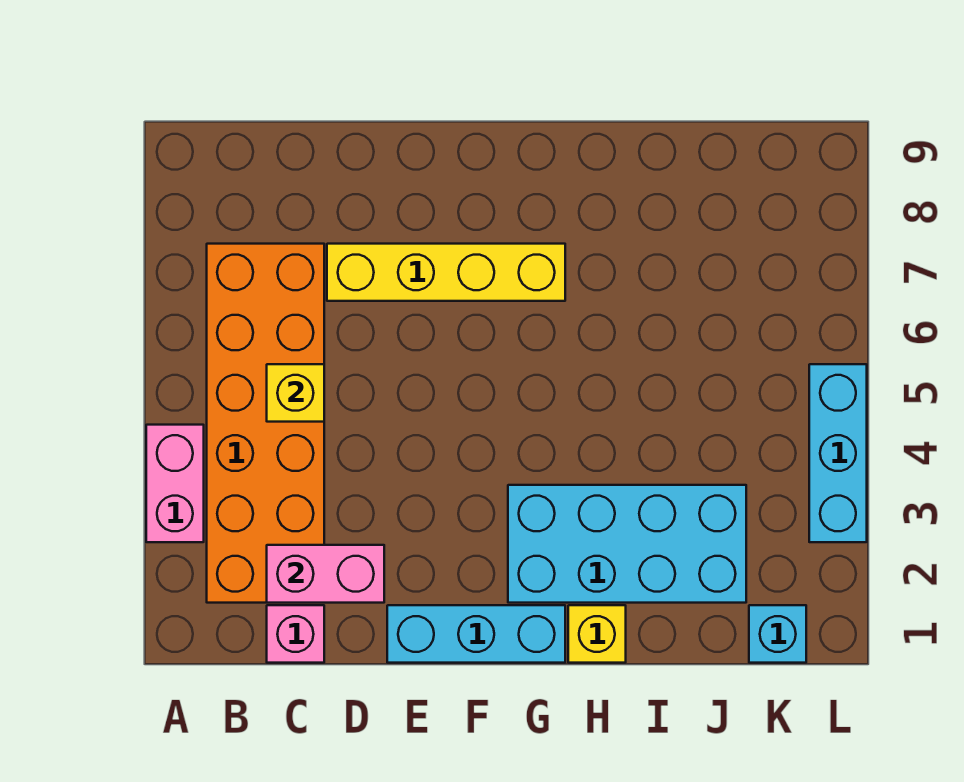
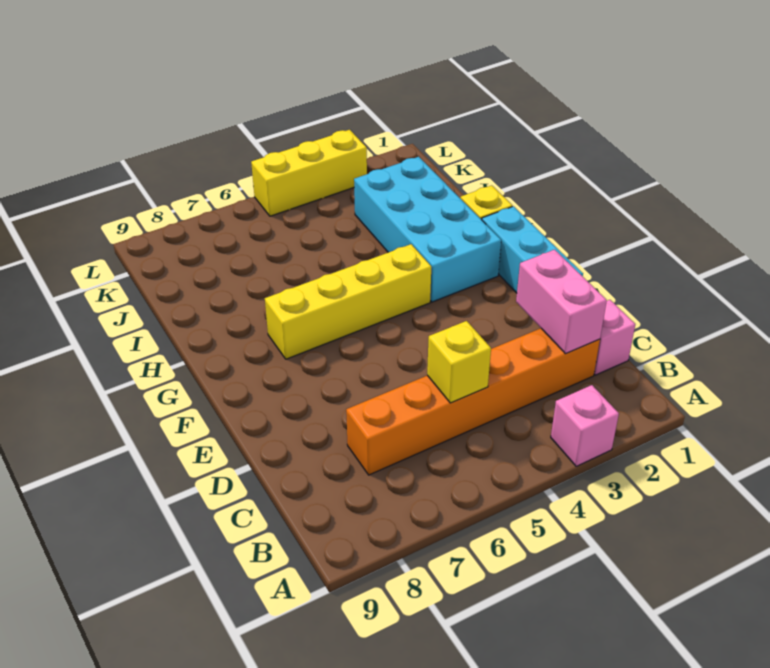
pink 1x2 brick [146,425,204,542] -> pink 1x1 brick [551,385,619,466]
orange 2x6 brick [207,244,324,603] -> orange 1x6 brick [346,328,600,475]
yellow 1x4 brick [327,244,565,301] -> yellow 1x4 brick turned to [265,244,431,359]
cyan 1x1 brick [749,605,806,663] -> none
cyan 1x3 brick [809,364,867,542] -> yellow 1x3 brick [251,130,367,216]

